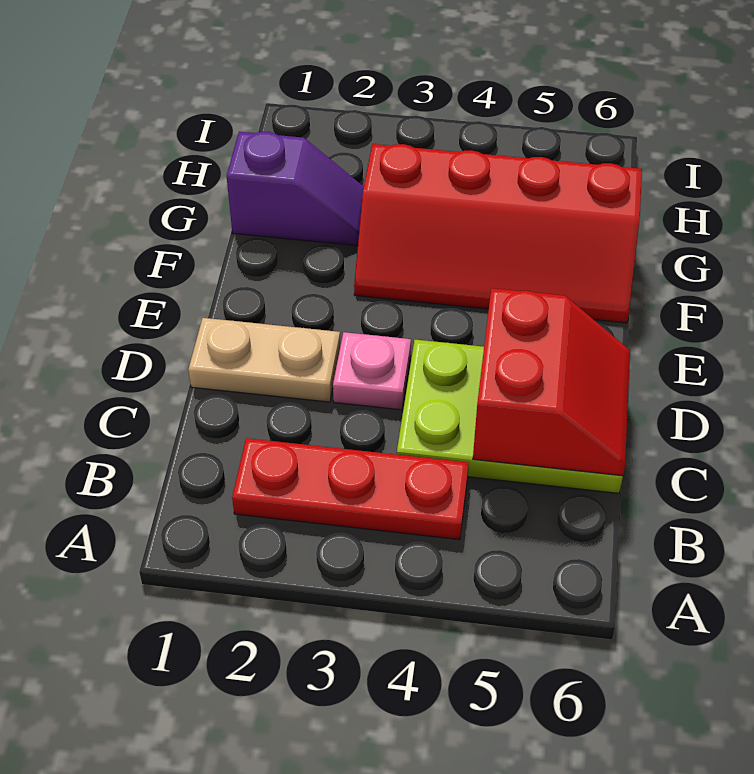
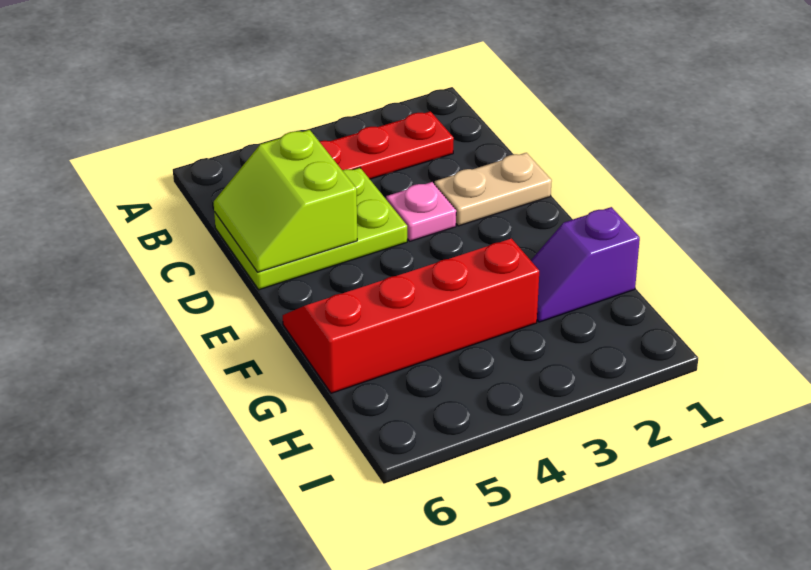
red 2x2 slope [473,288,630,476] -> lime 2x2 slope [214,130,357,272]

